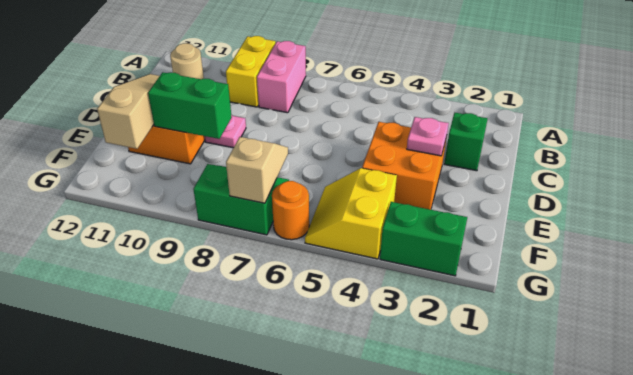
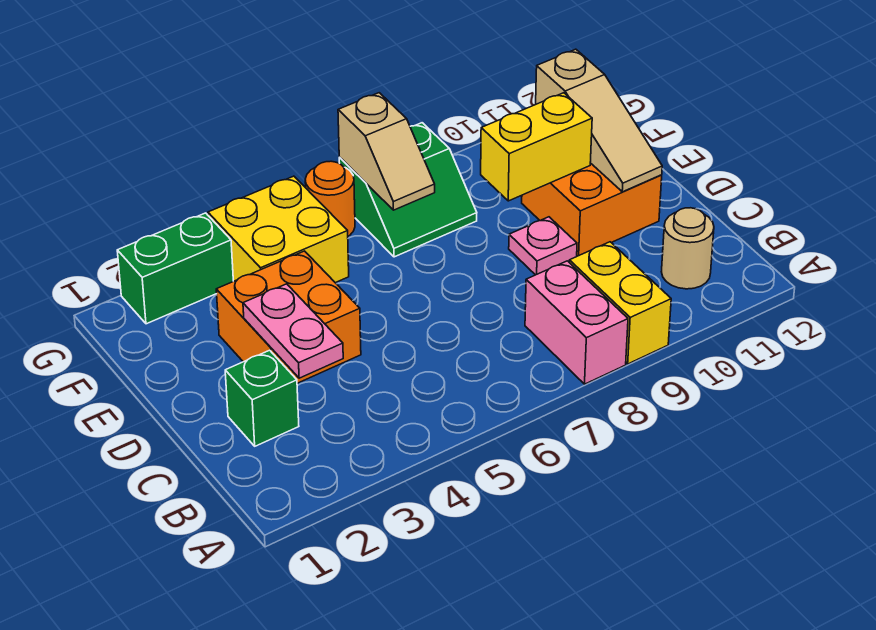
pink 1x1 plate [407,117,449,156] -> pink 1x2 plate [243,284,343,378]
green 1x2 brick [148,72,232,139] -> yellow 1x2 brick [481,93,592,201]
yellow 2x2 slope [305,168,397,259] -> yellow 2x2 brick [208,176,349,283]

